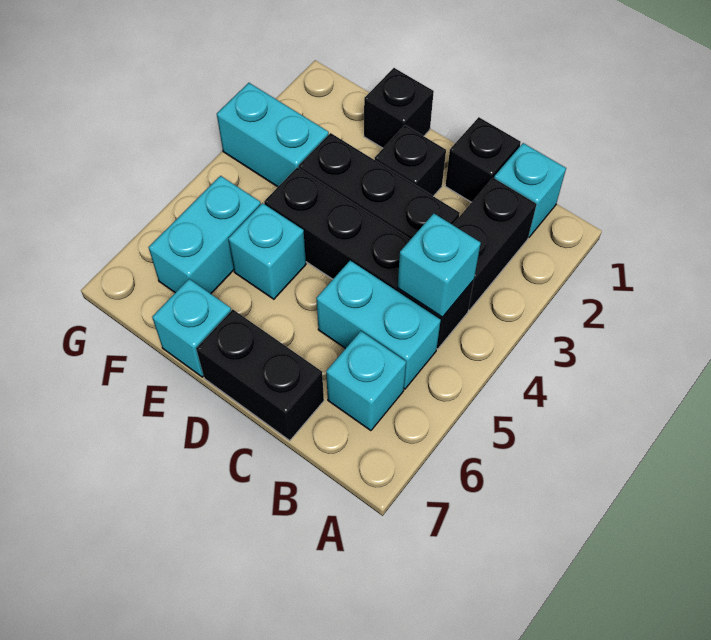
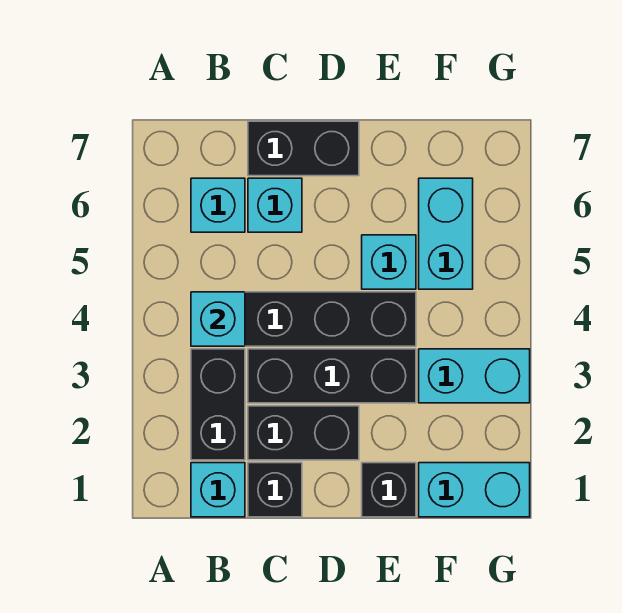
cyan 1x2 brick [316,261,441,389] -> cyan 1x2 brick moved to [419,463,530,517]
black 1x1 brick [375,125,446,196] -> black 1x2 brick [248,406,359,460]
cyan 1x1 brick [152,279,231,377] -> cyan 1x1 brick moved to [248,178,302,232]

